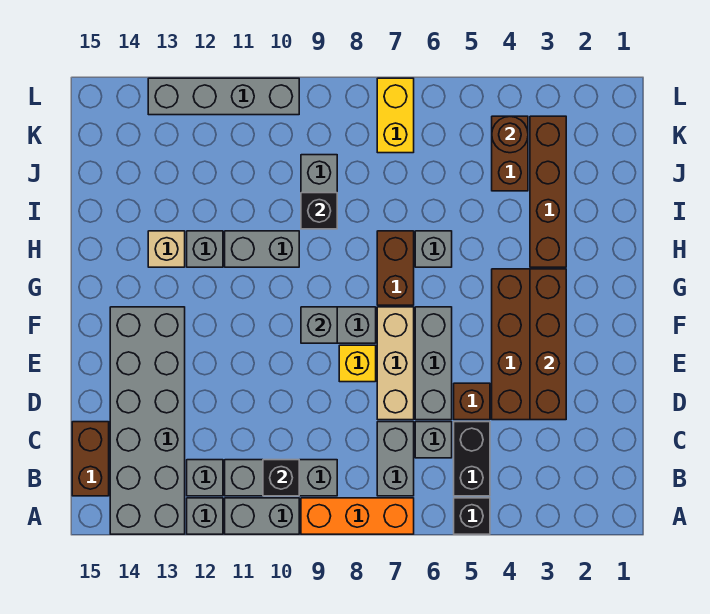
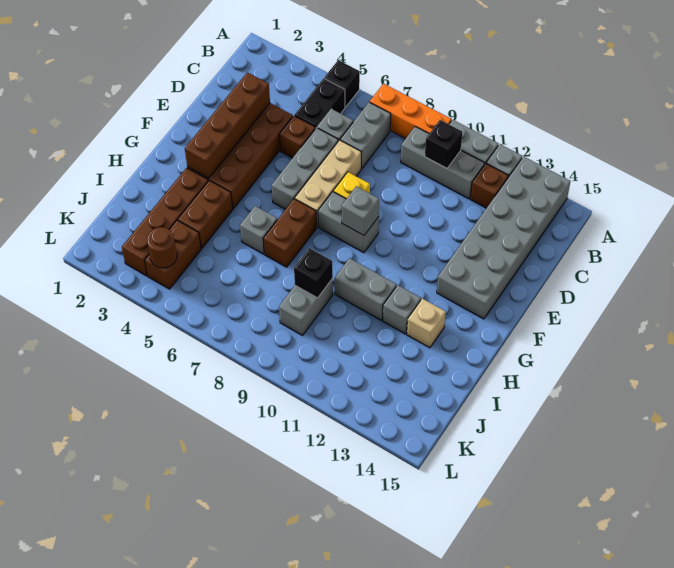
grey 1x1 brick [187,460,223,496] -> brown 1x1 brick [470,164,508,208]
brown 1x2 brick [72,422,109,496] -> brown 1x2 brick moved to [178,180,233,248]
yellow 1x2 brick [377,78,414,153] -> none
grey 1x4 brick [148,78,299,115] -> none

